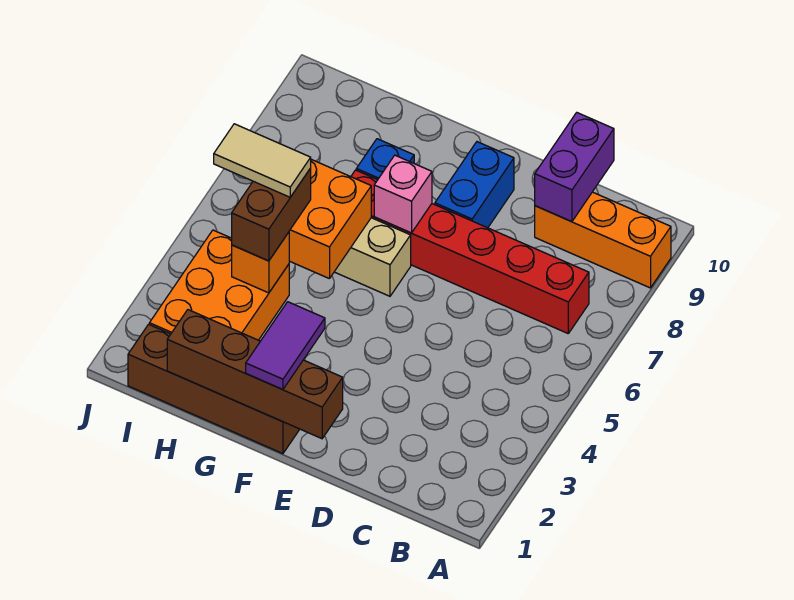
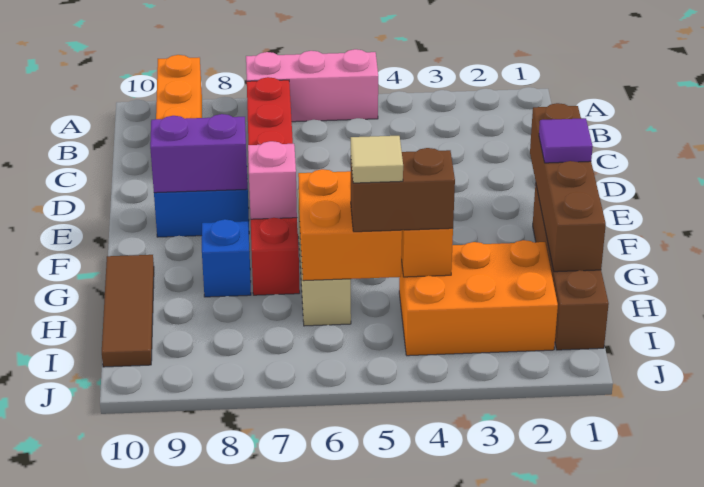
none -> pink 1x3 brick [246,49,378,122]
purple 1x2 brick [535,113,614,222] -> purple 1x2 brick moved to [150,114,247,193]
purple 1x2 tile [246,302,325,390] -> purple 1x1 tile [539,118,593,163]
none -> brown 1x3 tile [102,255,154,367]
tan 1x2 tile [214,124,311,197] -> tan 1x1 tile [351,136,403,183]

